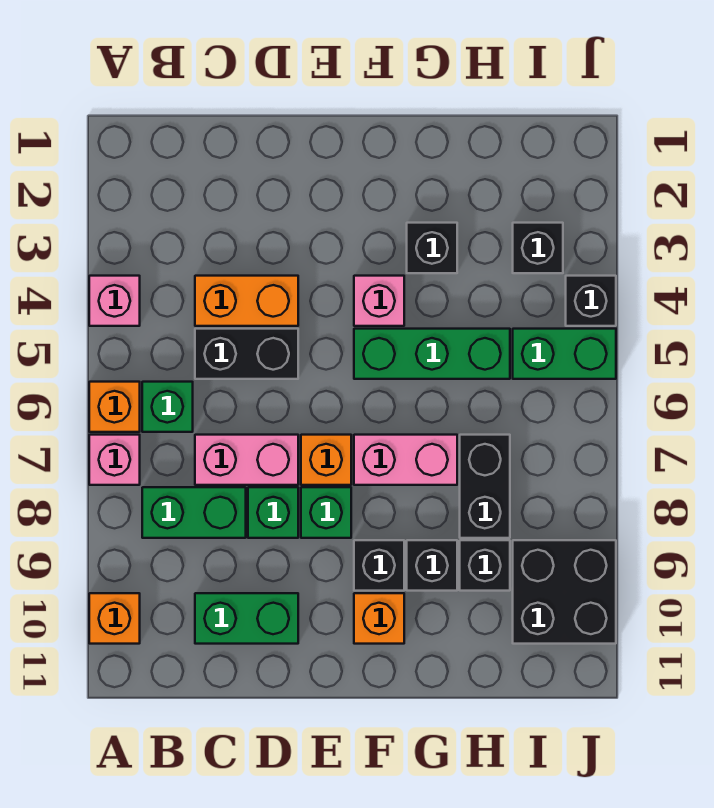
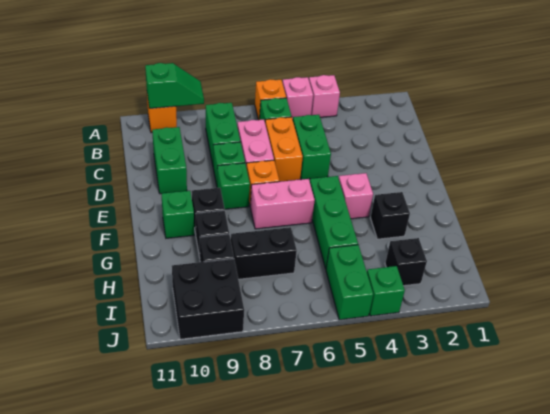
pink 1x1 brick [89,435,140,485] -> pink 1x1 brick moved to [283,77,313,119]
none -> green 1x2 slope [145,63,204,108]
orange 1x2 brick [195,276,298,326] -> orange 1x2 brick moved to [265,117,303,182]
black 1x2 brick [195,329,298,379] -> green 1x2 brick [293,115,331,179]
pink 1x2 brick [354,435,457,485] -> pink 1x2 brick turned to [250,179,315,229]
orange 1x1 brick [354,593,404,644] -> green 1x1 brick [162,191,194,238]
black 1x1 brick [566,276,616,326] -> green 1x1 brick [367,266,405,316]

